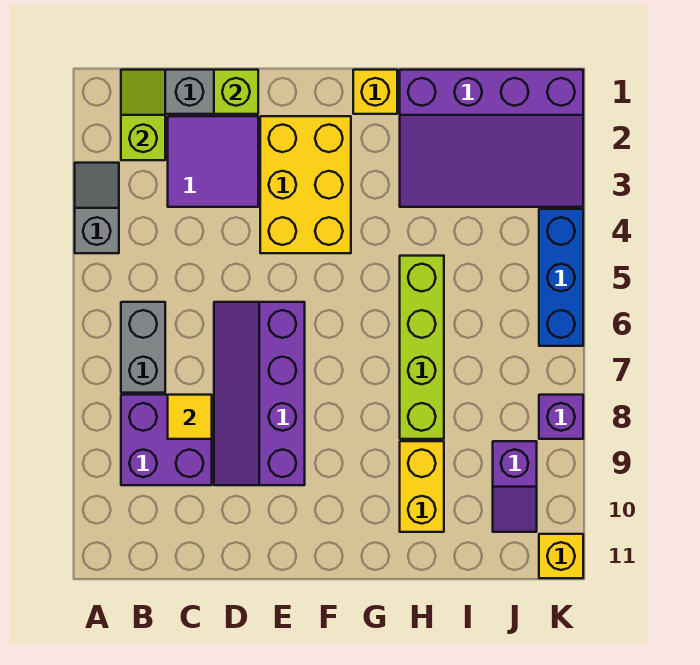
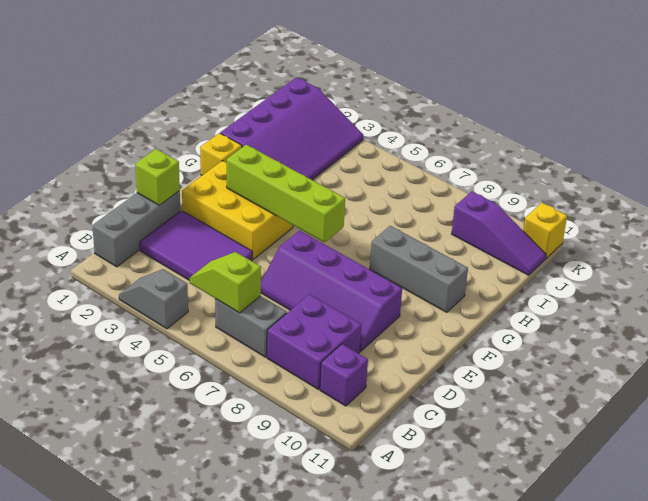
lime 1x2 slope [121,70,165,160] -> lime 1x2 slope moved to [190,252,261,313]
purple 2x2 tile [168,116,258,207] -> purple 2x3 tile [140,210,252,281]
yellow 1x1 tile [168,395,212,439] -> none
none -> grey 1x3 brick [370,226,468,312]
lime 1x4 brick [400,256,444,439] -> lime 1x4 brick moved to [227,145,345,243]
yellow 1x2 brick [400,441,444,532] -> none
purple 1x2 slope [493,441,537,532] -> purple 1x3 slope [452,192,546,275]
blue 1x3 brick [539,209,583,346] -> none
purple 1x1 brick [539,395,583,439] -> purple 1x1 brick moved to [320,344,368,406]

